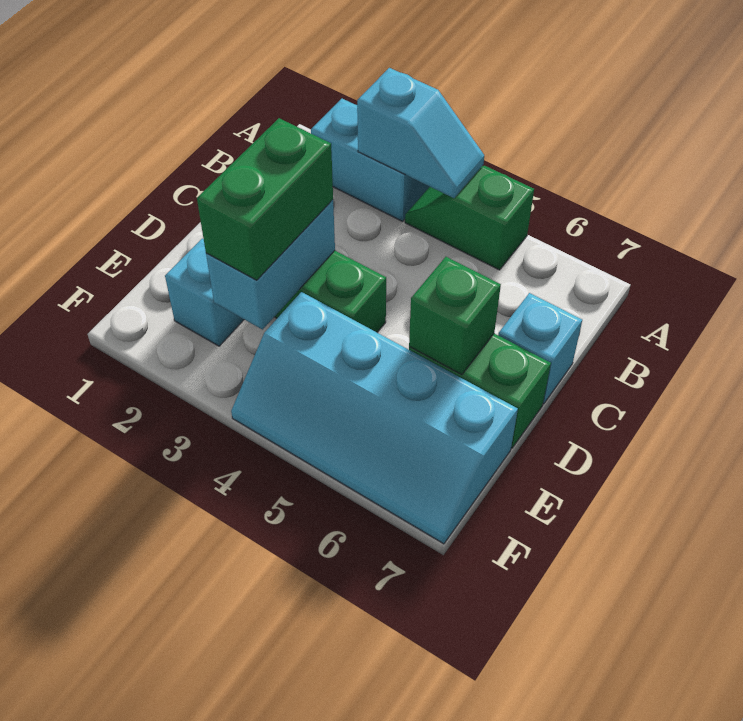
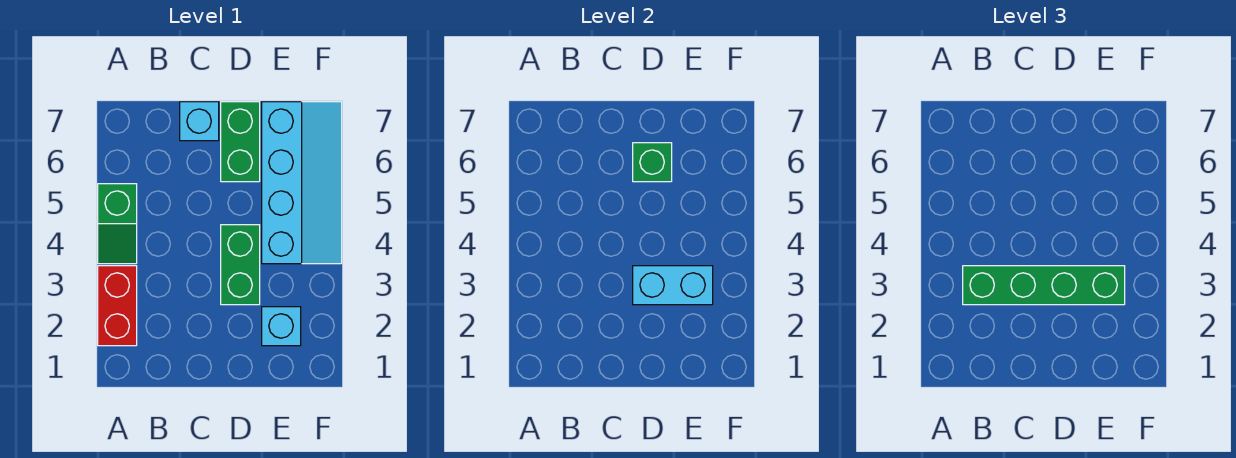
cyan 1x2 brick [311,99,430,221] -> red 1x2 brick [98,266,137,346]
cyan 1x2 slope [357,68,484,198] -> none
green 1x2 brick [197,118,333,280] -> green 1x4 brick [963,266,1125,305]

